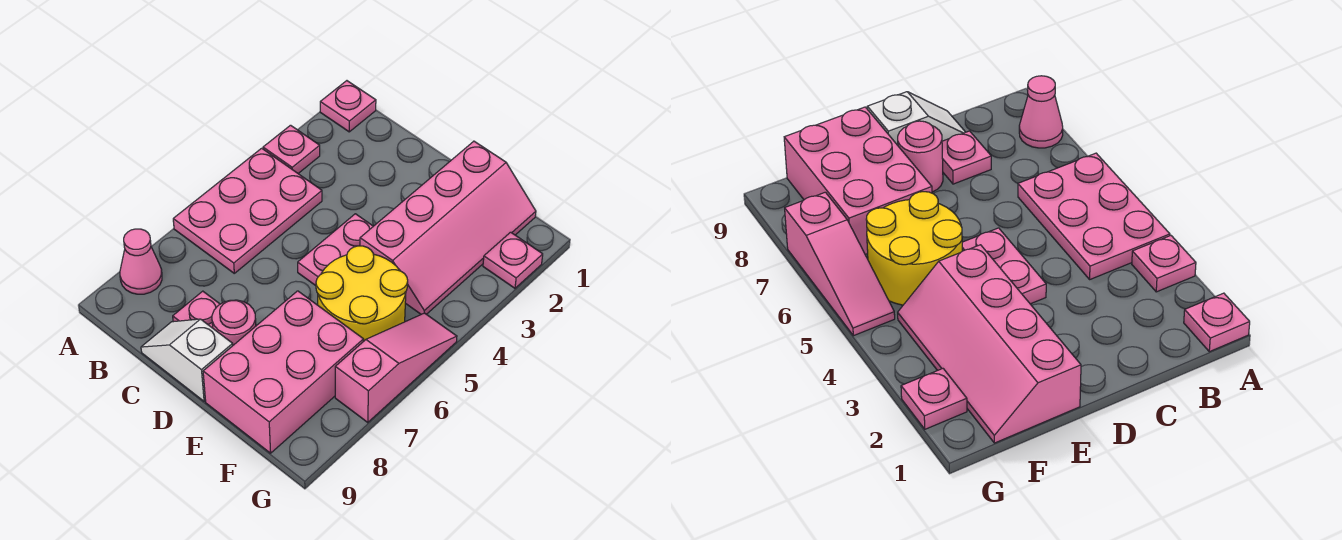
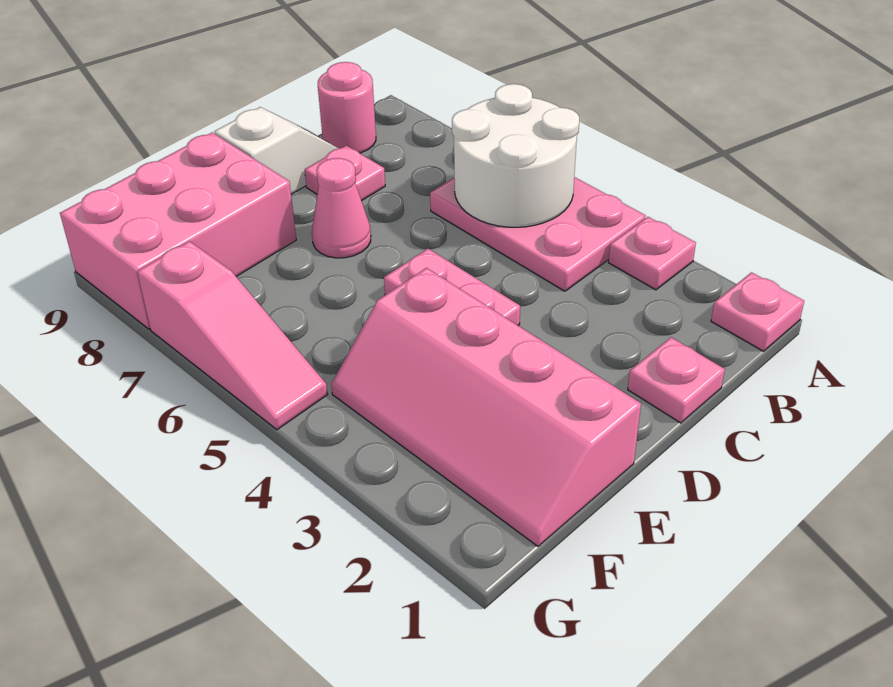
none -> white 2x2 round brick [452,84,579,227]
pink 1x1 cone [120,229,162,294] -> pink 1x1 cone moved to [312,158,371,258]
pink 1x1 round brick [212,300,256,345] -> pink 1x1 round brick moved to [318,62,376,153]
yellow 2x2 round brick [316,246,408,342] -> none
pink 2x3 brick [203,291,364,453] -> pink 2x3 brick turned to [60,133,296,329]
pink 1x1 plate [483,232,543,288] -> pink 1x1 plate moved to [628,337,725,423]

